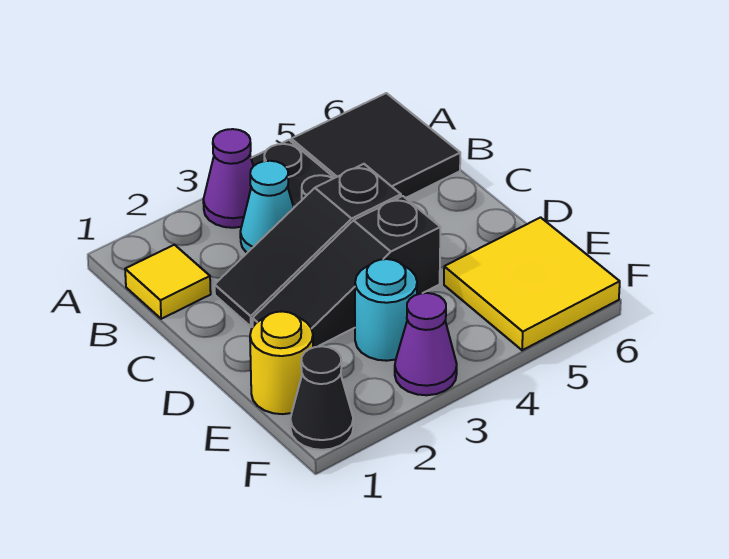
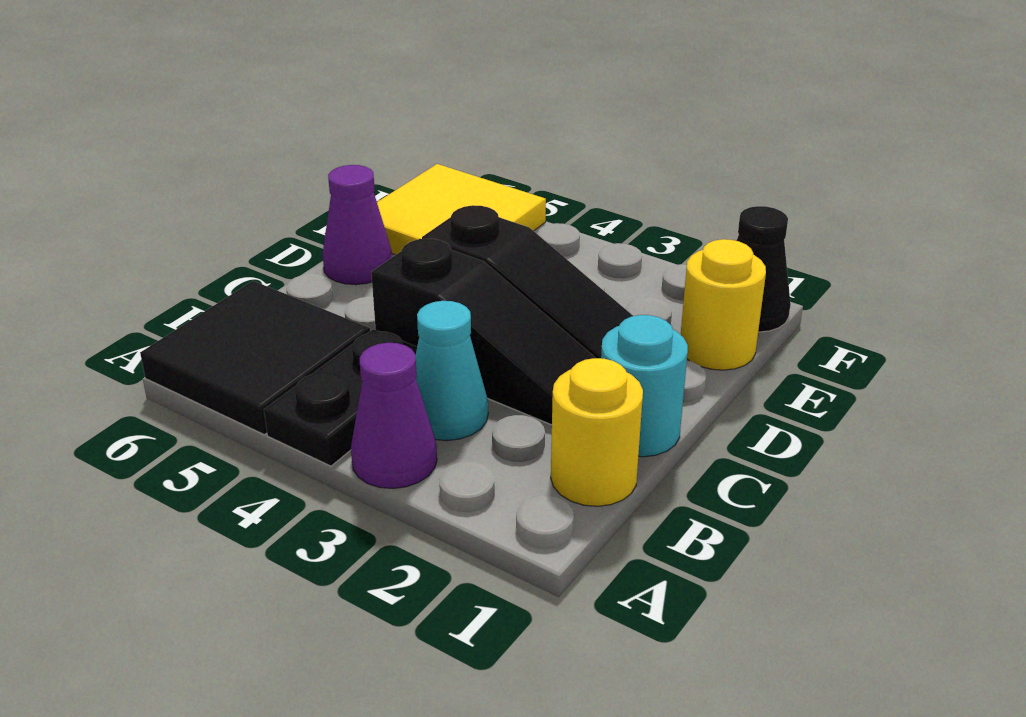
yellow 1x1 tile [125,245,211,319] -> yellow 1x1 round brick [551,358,643,506]
cyan 1x1 round brick [355,259,417,361] -> cyan 1x1 round brick moved to [601,315,688,457]
purple 1x1 cone [395,293,457,395] -> purple 1x1 cone moved to [322,165,392,285]

